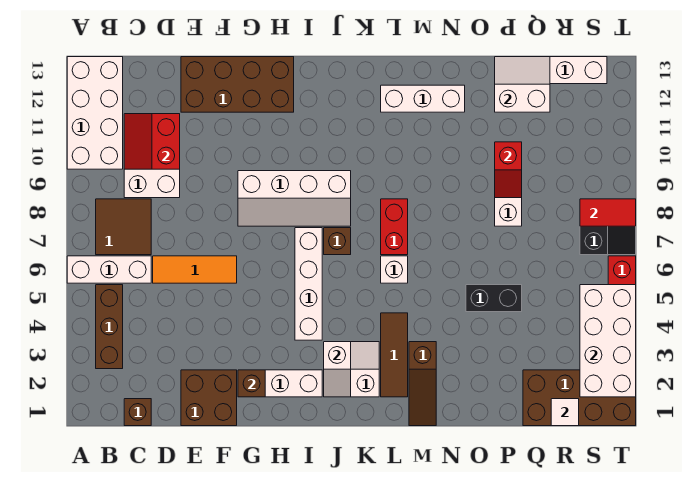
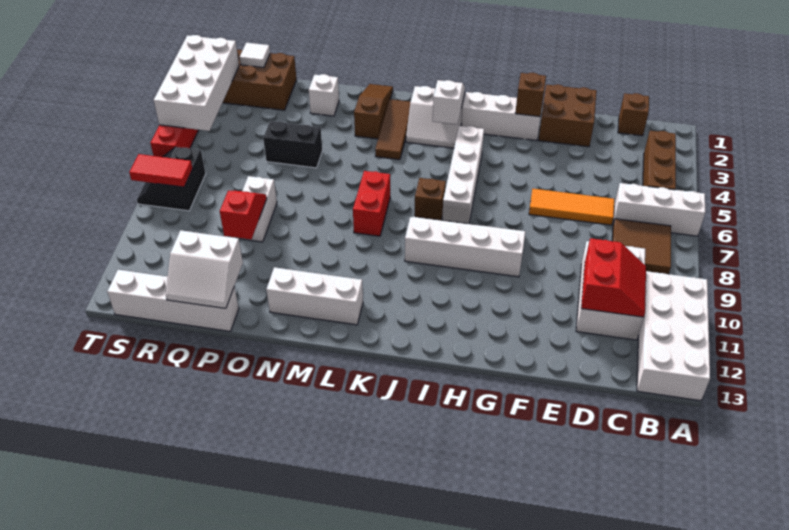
brown 2x4 brick [181,57,294,112] -> none
white 1x1 brick [381,256,408,283] -> white 1x1 brick moved to [309,74,339,116]

